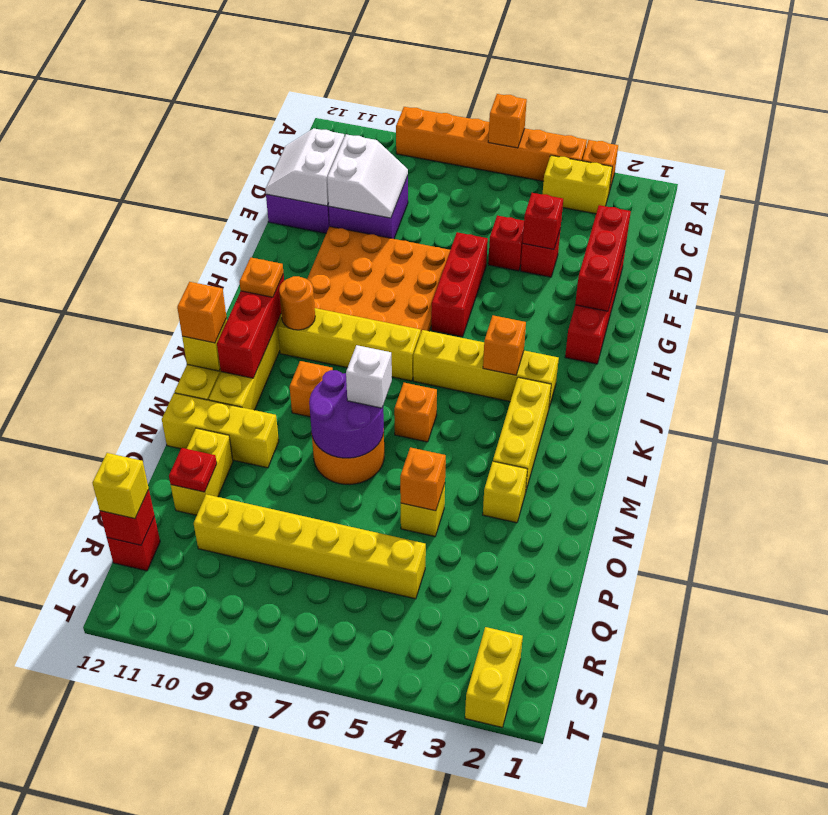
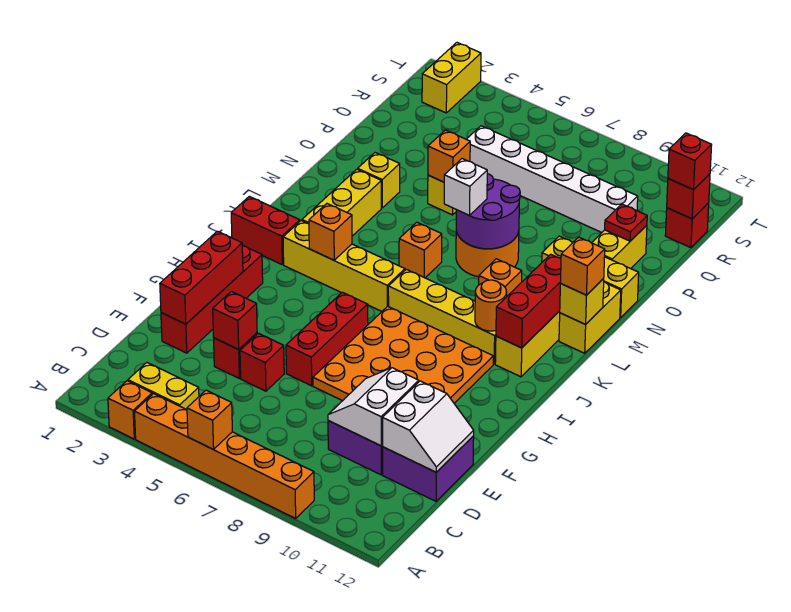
none -> red 1x2 brick [231,196,300,264]
orange 1x1 plate [239,257,283,297] -> none
yellow 1x6 brick [194,494,426,599] -> white 1x6 brick [466,126,638,232]
yellow 1x1 brick [92,453,149,519] -> red 1x1 brick [668,133,712,190]

